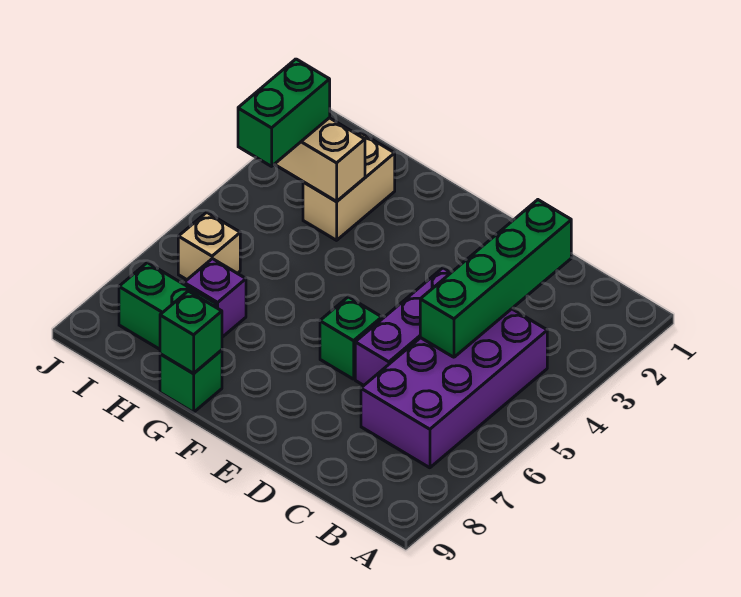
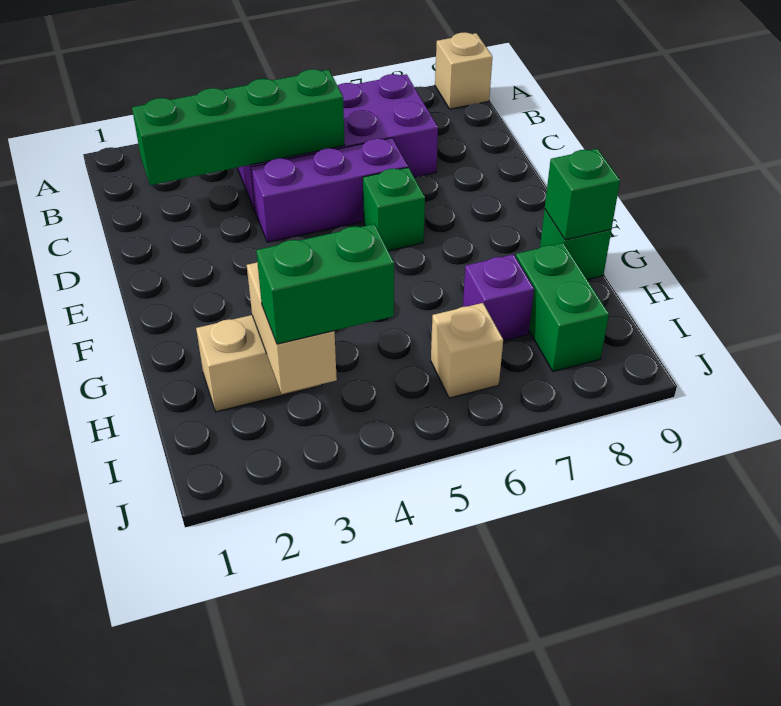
none -> tan 1x1 brick [435,32,492,109]

